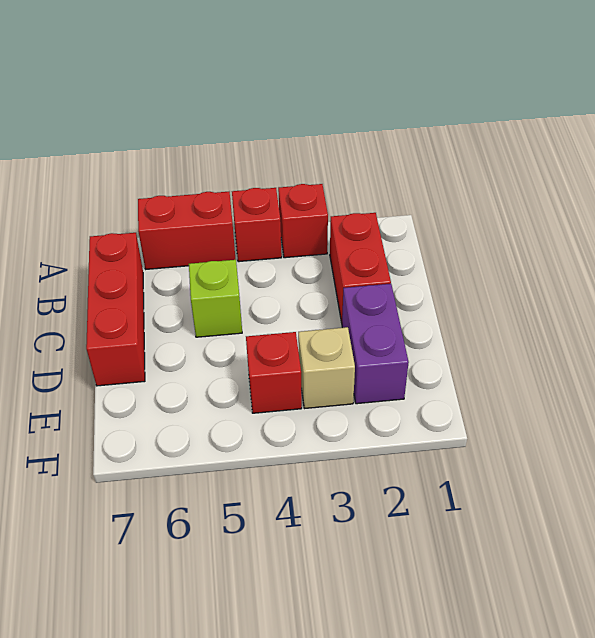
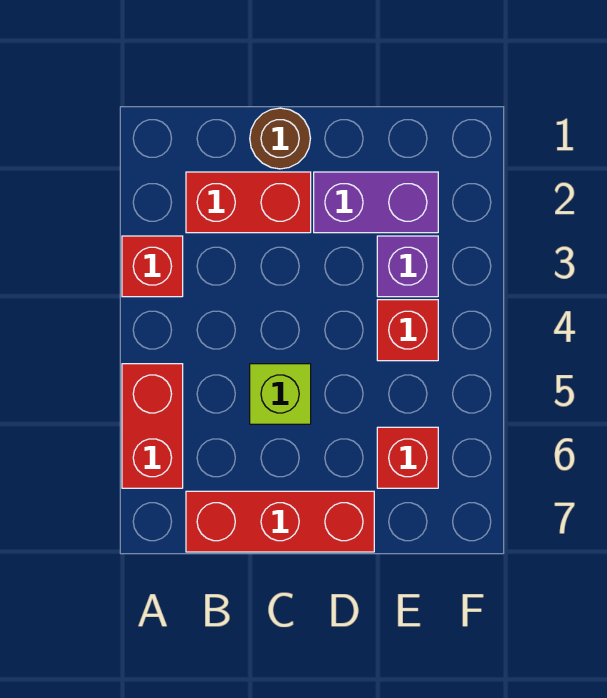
red 1x1 brick [232,188,282,262] -> red 1x1 brick moved to [377,427,438,488]
none -> brown 1x1 round brick [250,108,310,169]
tan 1x1 brick [298,327,355,409] -> purple 1x1 brick [377,236,438,297]

